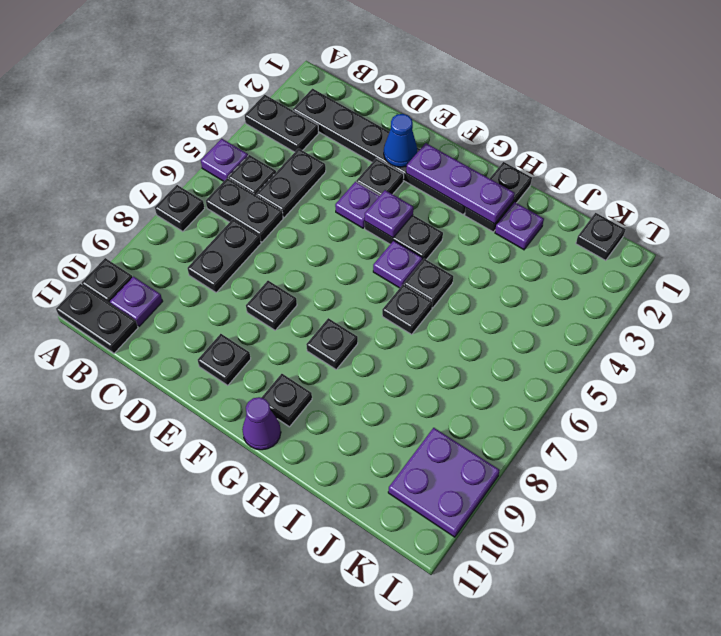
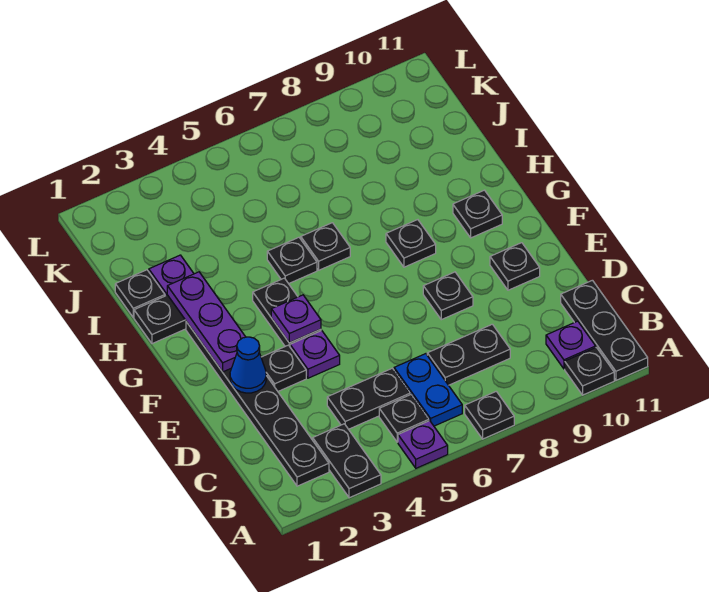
black 1x2 plate [56,284,138,353] -> black 1x3 plate [561,280,648,380]
black 1x2 plate [206,178,283,242] -> blue 1x2 plate [394,354,462,426]
purple 1x1 plate [373,241,423,288] -> none
purple 1x1 cone [242,397,281,450] -> none
black 1x1 plate [576,213,626,261] -> black 1x1 plate moved to [115,270,165,317]
purple 2x2 plate [388,428,500,537] -> none

